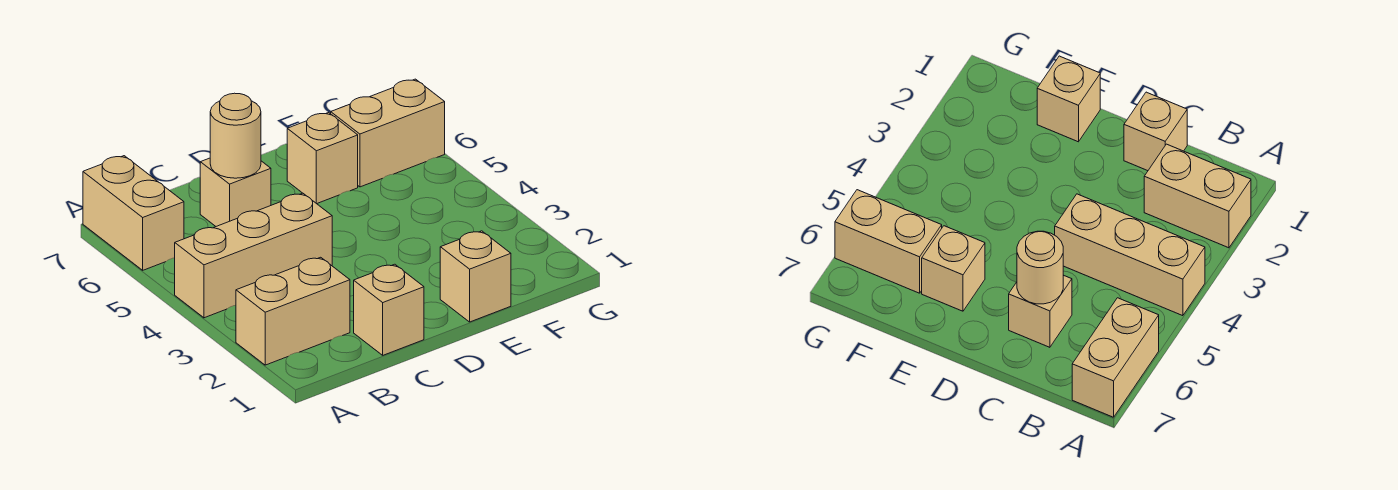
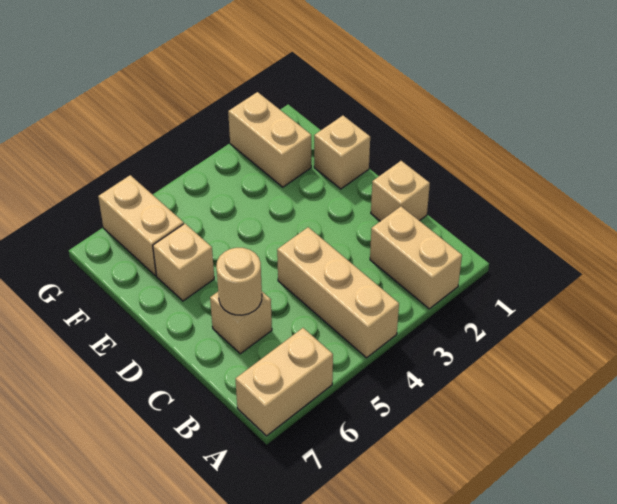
none -> tan 1x2 brick [228,92,311,187]

